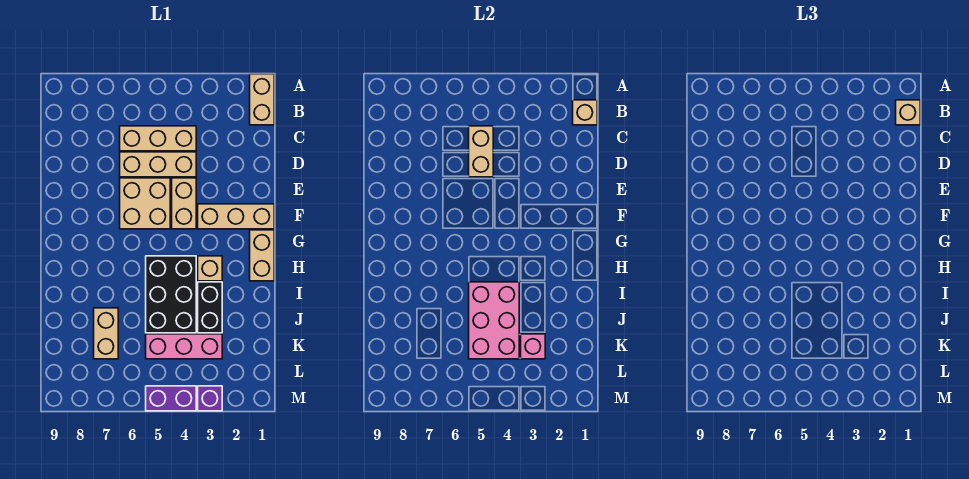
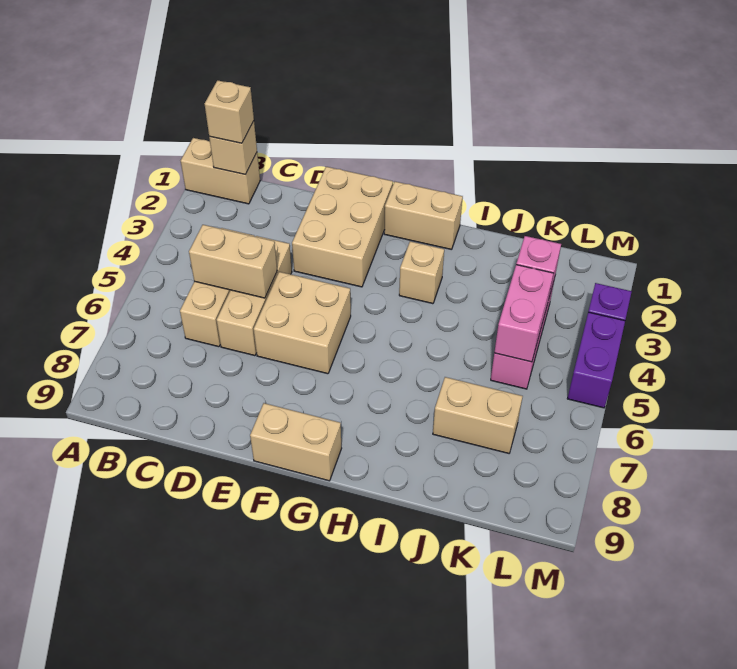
tan 1x2 brick [172,178,196,229] -> tan 1x2 brick moved to [250,403,342,481]
tan 1x3 brick [198,204,274,229] -> tan 2x3 brick [292,167,393,287]
black 2x3 brick [146,256,196,333] -> none
black 1x2 brick [198,282,222,333] -> none
pink 2x3 brick [469,282,519,359] -> pink 1x2 brick [494,265,553,362]

